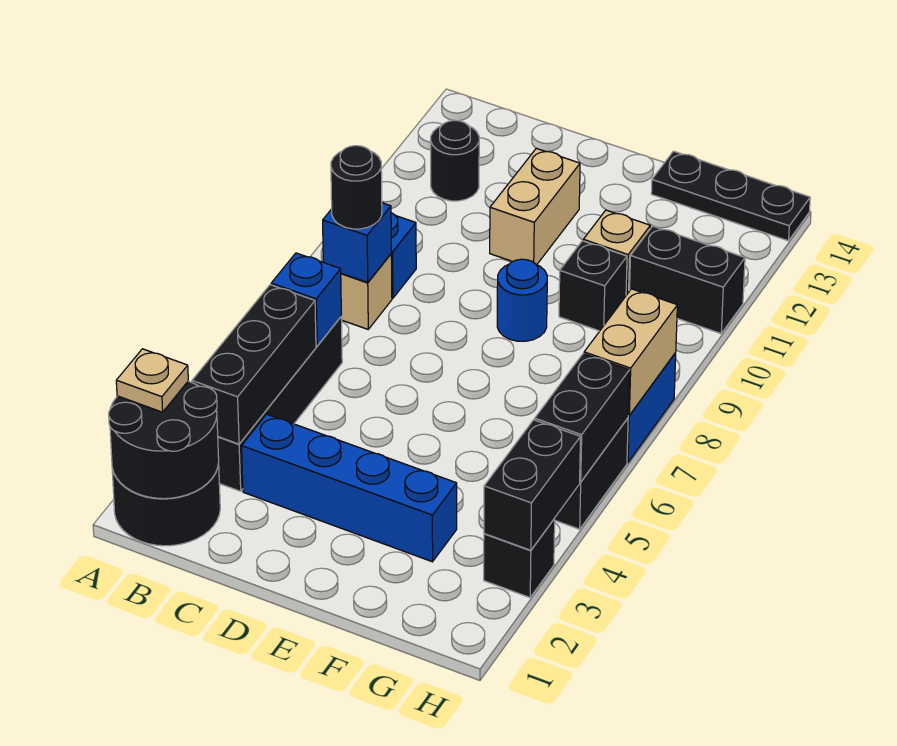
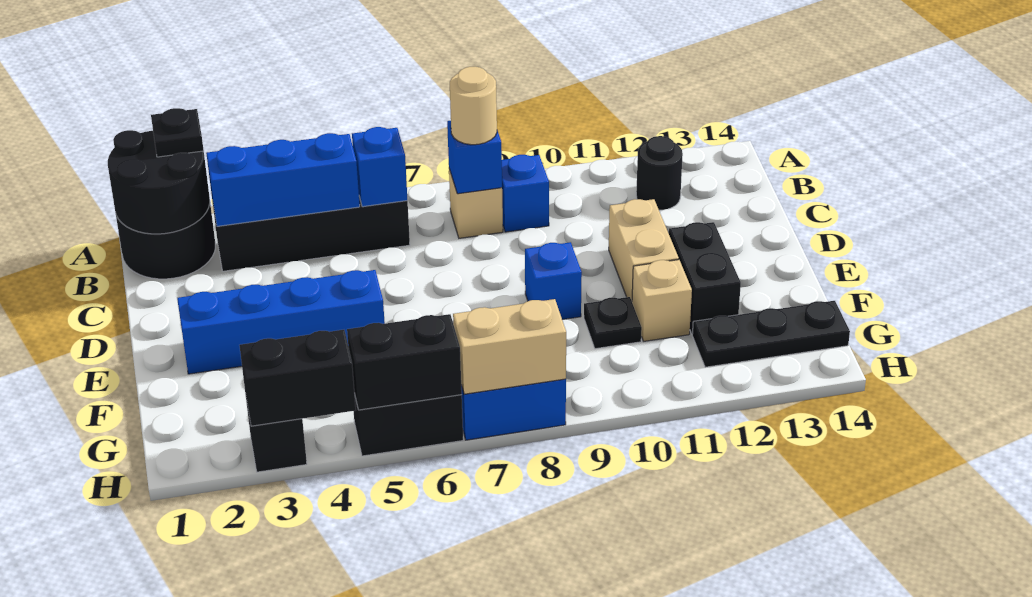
tan 1x1 plate [116,349,188,412] -> black 1x1 plate [151,108,204,157]
black 1x3 brick [192,285,316,444] -> blue 1x3 brick [206,133,360,226]
black 1x1 round brick [331,146,382,229] -> tan 1x1 round brick [450,67,497,145]
blue 1x4 brick [242,414,457,562] -> blue 1x4 brick turned to [177,270,385,374]
tan 1x2 brick [490,148,580,265] -> tan 1x2 brick turned to [609,199,679,301]
blue 1x1 round brick [497,259,547,341] -> blue 1x1 brick [525,242,582,320]
black 1x1 brick [559,241,627,331] -> black 1x1 plate [584,297,642,349]
black 1x3 plate [651,151,810,241] -> black 1x3 plate turned to [692,301,850,367]
black 1x2 brick [630,226,745,334] -> black 1x2 brick moved to [669,222,741,334]

